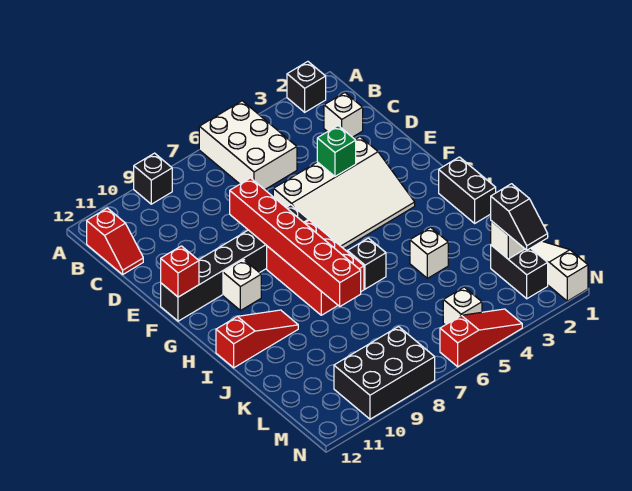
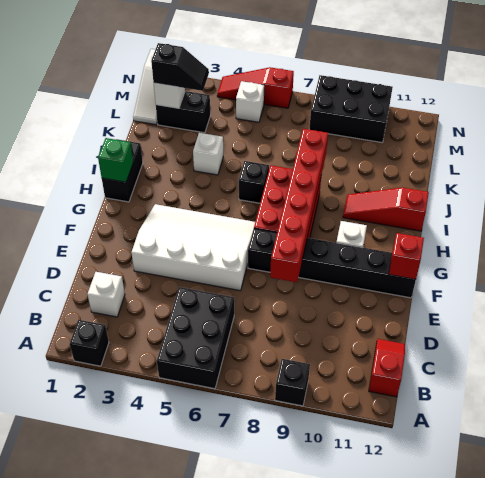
white 2x3 brick [199,101,297,190] -> black 2x3 brick [157,287,234,389]
green 1x1 brick [317,126,356,176] -> green 1x1 brick moved to [98,138,133,182]
black 1x2 brick [491,245,548,299] -> black 1x2 brick turned to [156,91,210,133]
black 1x2 slope [491,184,548,250] -> black 1x2 slope turned to [151,43,209,91]

